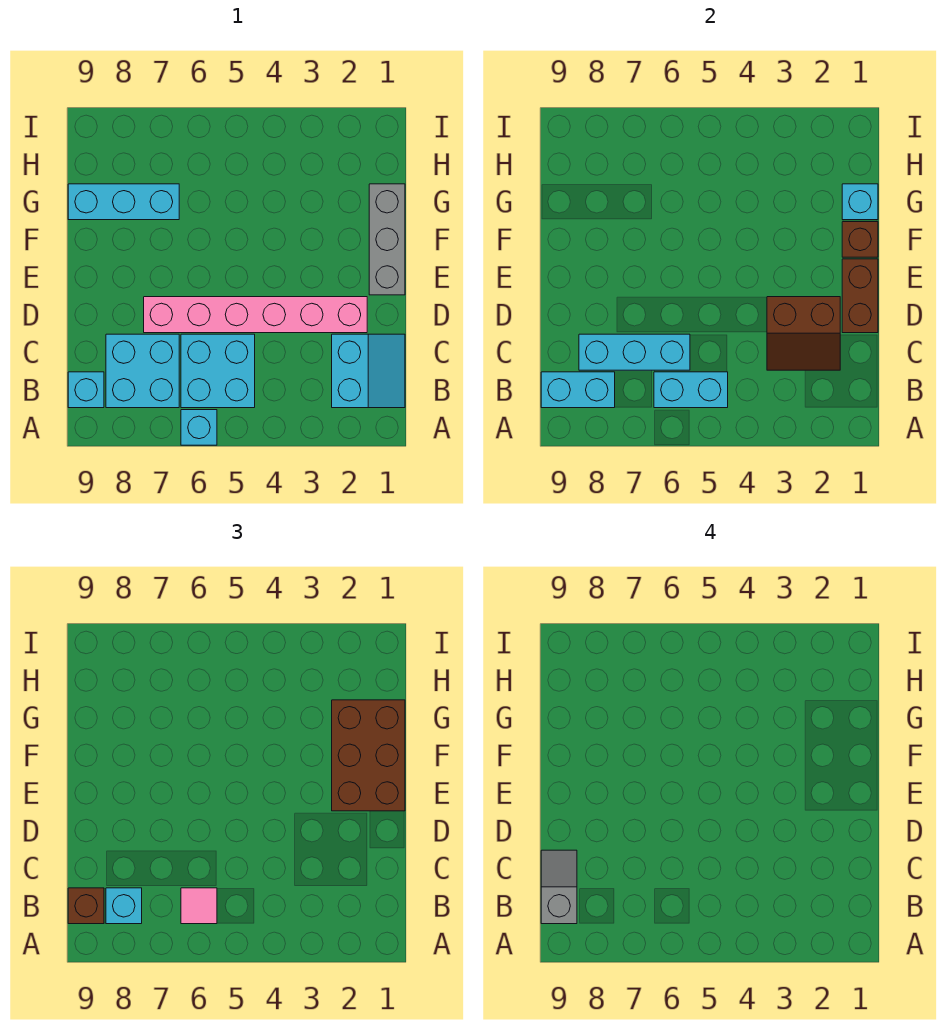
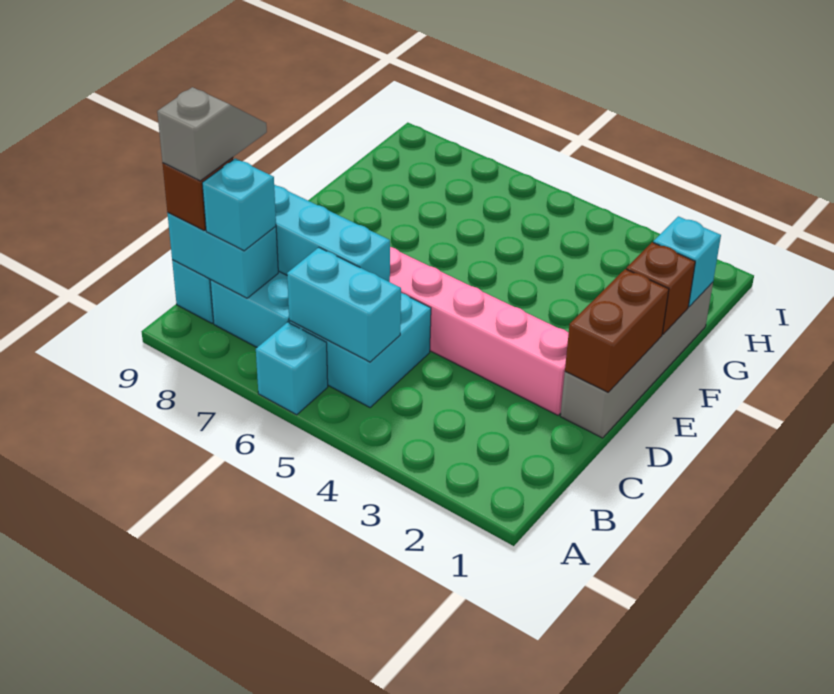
cyan 2x2 slope [332,334,405,408] -> none
pink 1x1 tile [181,888,217,924] -> none
brown 2x2 slope [767,297,840,370] -> none
grey 1x3 brick [369,184,405,295] -> grey 1x4 brick [560,282,713,438]
brown 2x3 brick [332,700,405,811] -> none
cyan 1x3 brick [68,184,179,220] -> none

